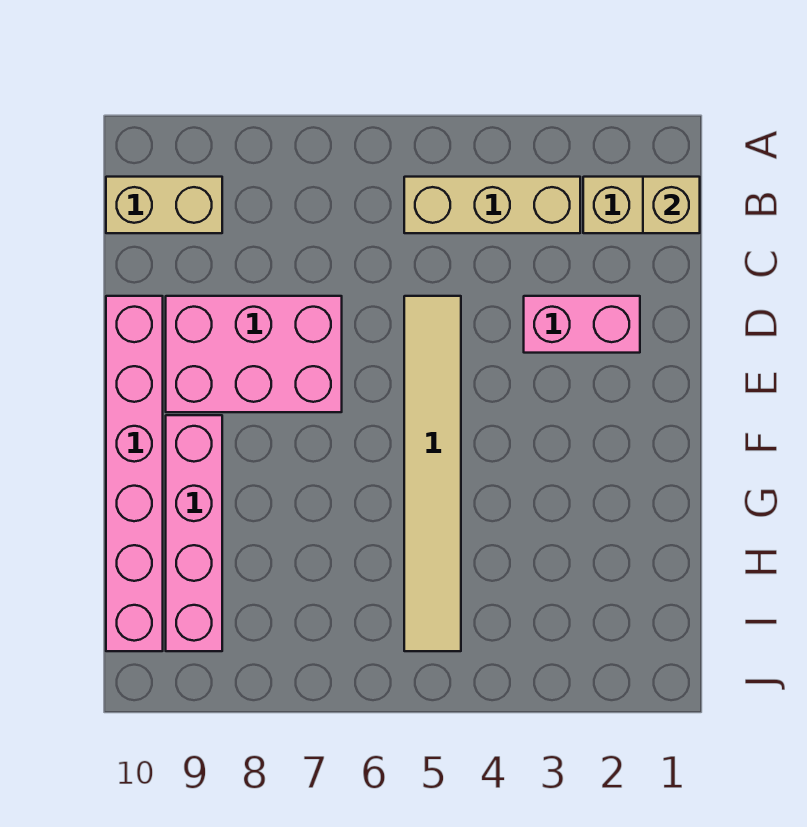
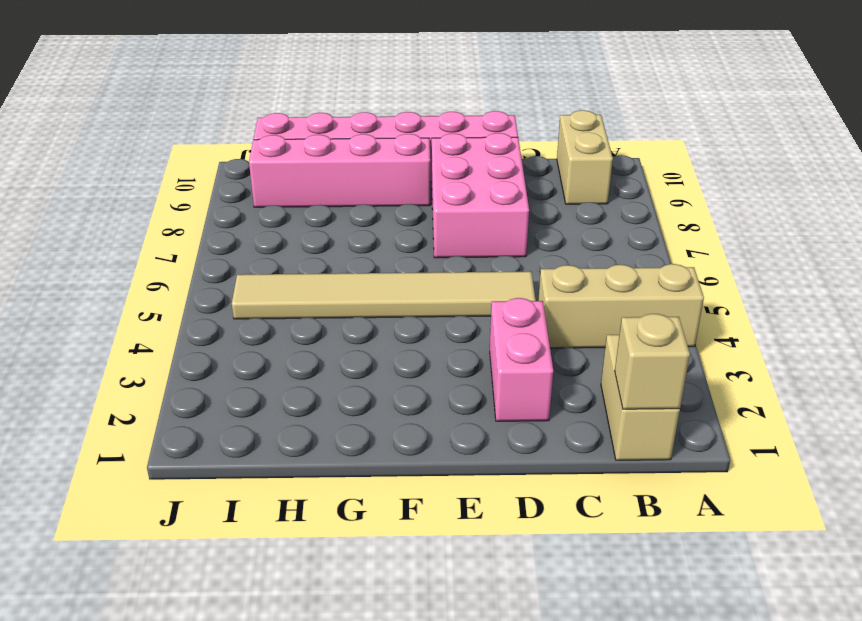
tan 1x3 brick [404,177,580,233] -> tan 1x3 brick turned to [538,264,704,348]

